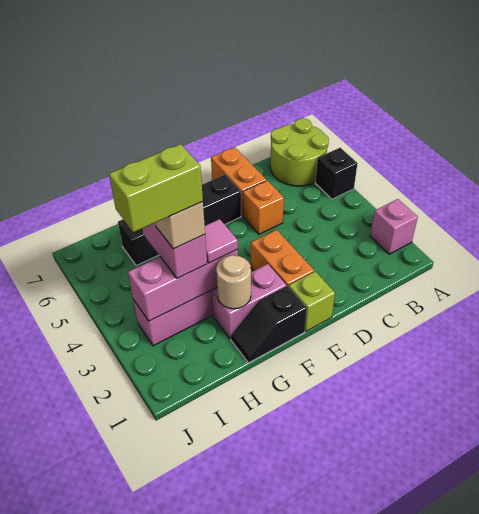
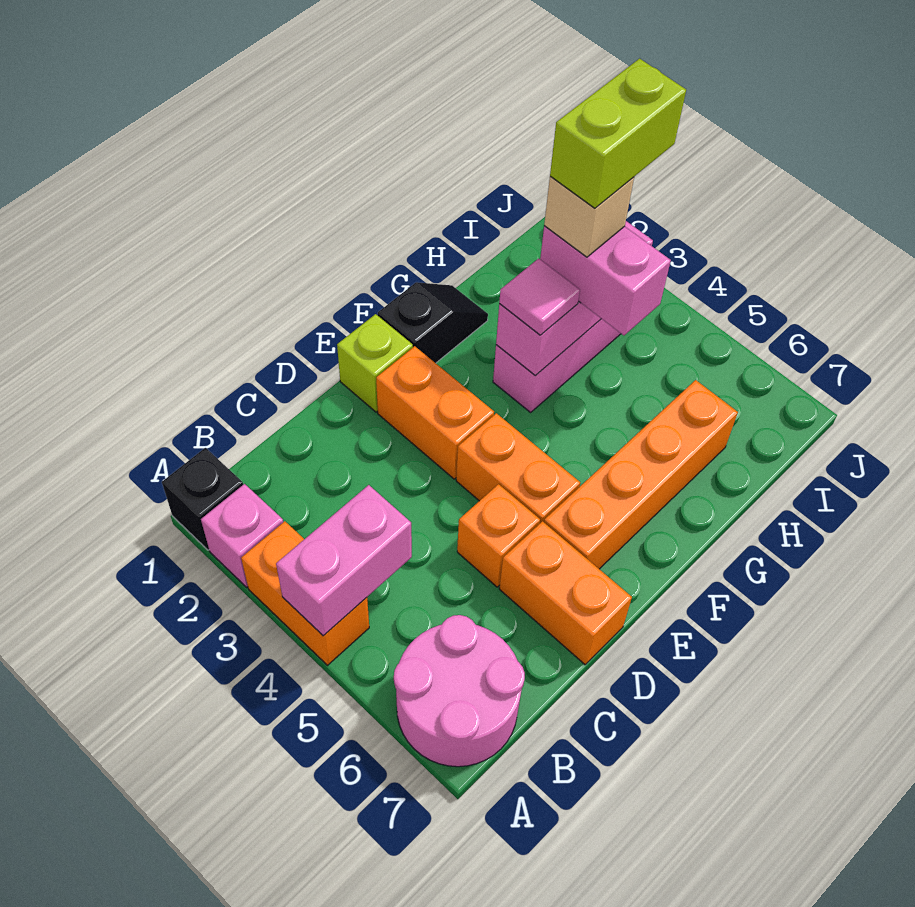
none -> orange 1x2 brick [241,521,369,665]
black 1x1 brick [315,148,358,199] -> black 1x1 brick moved to [162,448,243,550]
lime 2x2 round brick [270,118,329,186] -> pink 2x2 round brick [394,615,525,767]
none -> orange 1x2 brick [456,413,580,523]
black 1x4 brick [118,175,241,266] -> orange 1x4 brick [544,380,738,569]
pink 1x2 brick [211,264,286,338] -> pink 1x2 brick moved to [276,485,412,636]
tan 1x1 round brick [216,255,251,309] -> none

